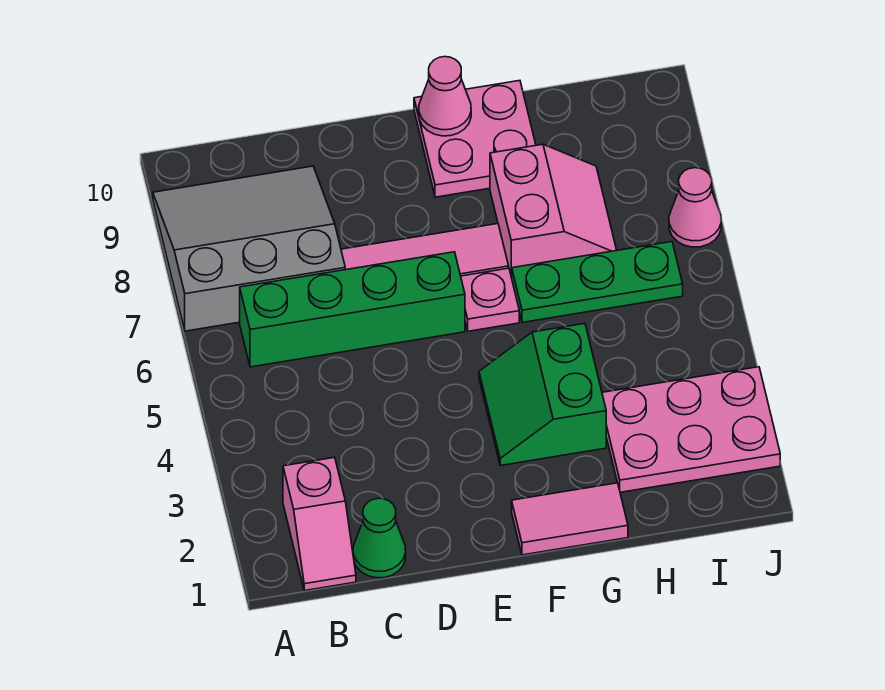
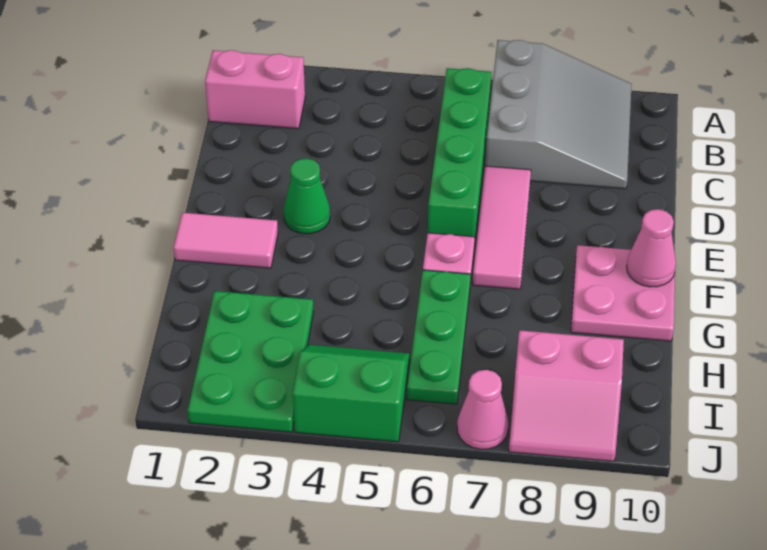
pink 1x2 slope [283,457,356,591] -> pink 1x2 brick [205,50,305,129]
green 1x1 cone [353,498,406,578] -> green 1x1 cone moved to [284,158,330,234]
pink 1x2 tile [512,483,628,555] -> pink 1x2 tile turned to [174,213,278,268]
green 2x2 slope [479,324,606,466] -> green 2x2 slope moved to [293,345,410,442]
pink 2x2 slope [490,144,617,277] -> pink 2x2 slope moved to [509,330,624,461]
pink 2x3 plate [602,367,780,492] -> green 2x3 plate [188,291,314,432]

